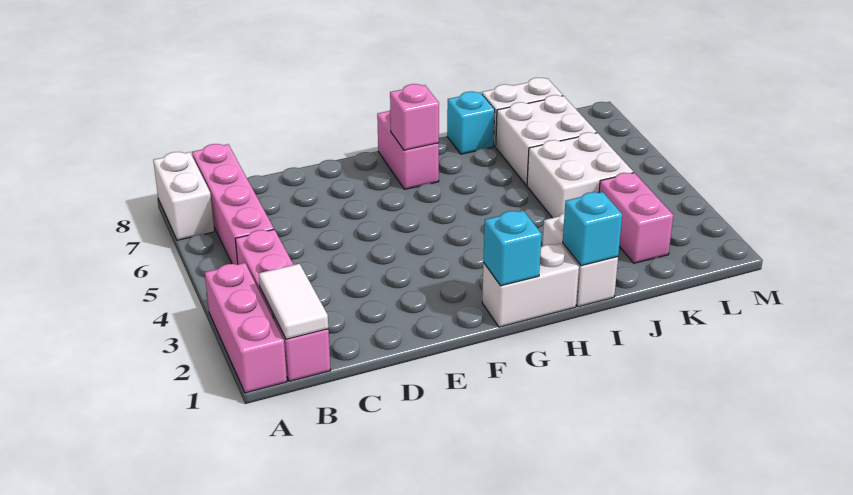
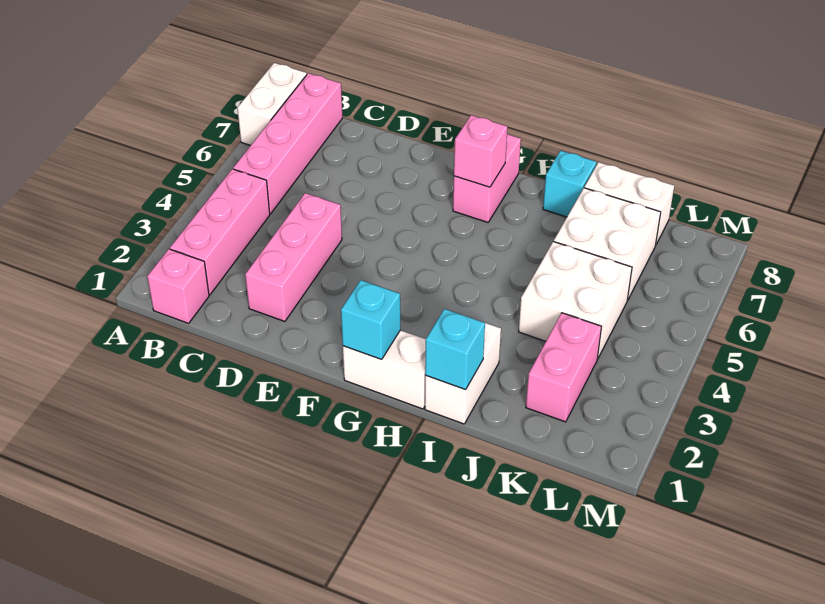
pink 1x3 brick [205,263,287,393] -> pink 1x3 brick moved to [245,193,342,321]
white 1x2 tile [259,264,328,339] -> none

